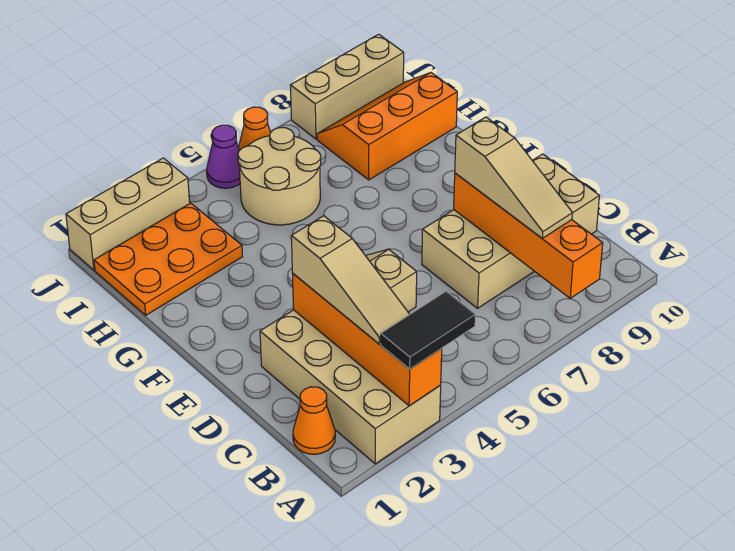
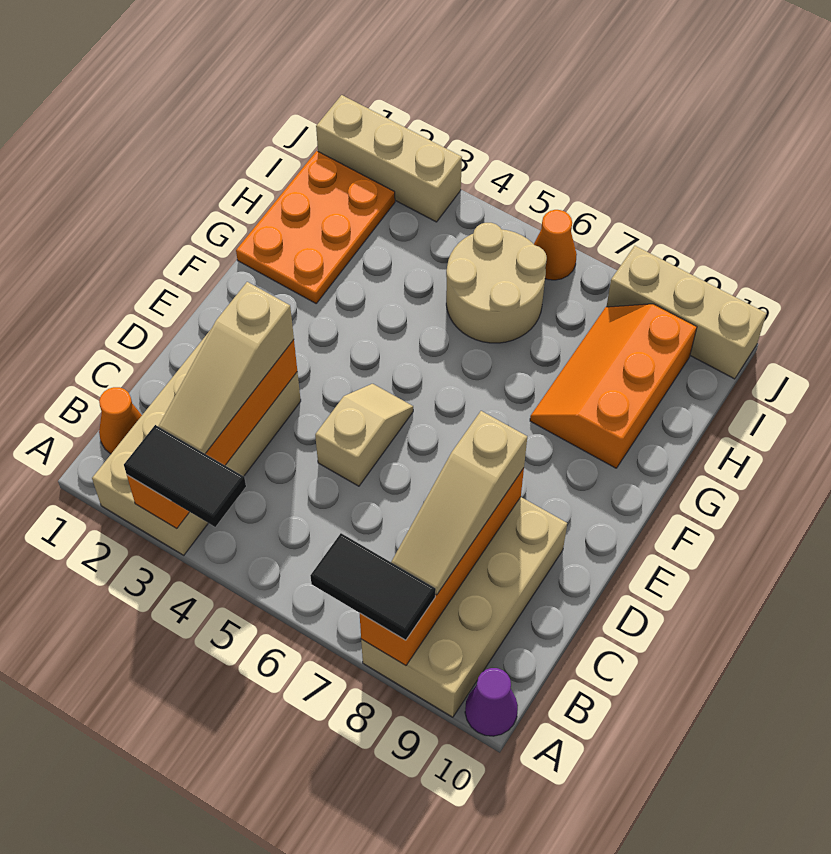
none -> black 1x2 tile [310,533,436,640]
tan 2x4 brick [422,154,599,308] -> tan 2x4 brick turned to [361,497,567,717]
orange 2x3 plate [94,203,242,315] -> orange 2x3 plate turned to [236,151,395,303]
orange 2x3 slope [317,73,457,180] -> orange 2x3 slope turned to [530,304,697,468]
purple 1x1 cone [207,125,240,188] -> purple 1x1 cone moved to [465,668,518,736]

